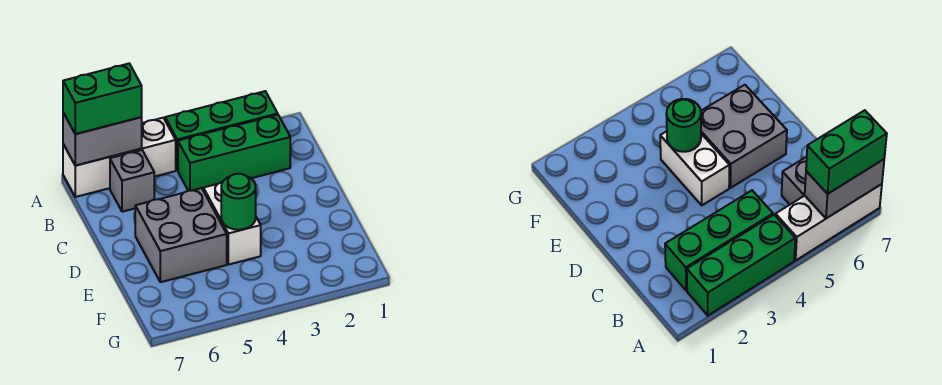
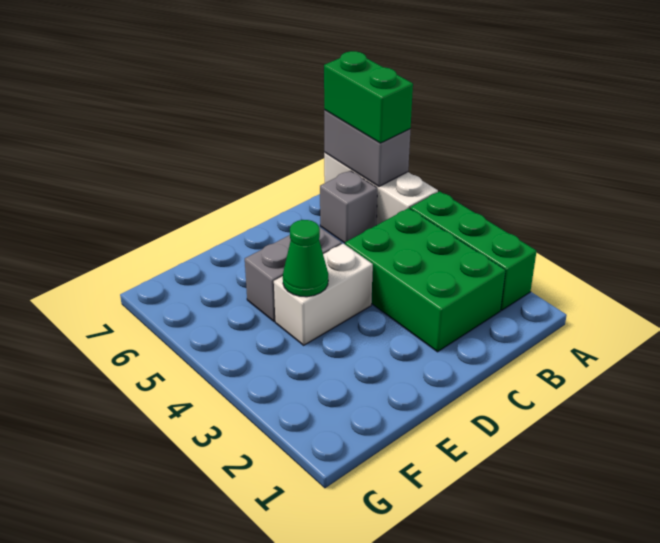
green 1x3 brick [178,115,290,191] -> green 2x3 brick [345,208,506,352]
grey 2x2 brick [135,188,227,282] -> grey 1x2 brick [245,227,342,322]
green 1x1 round brick [221,174,256,230] -> green 1x1 cone [283,220,328,297]

